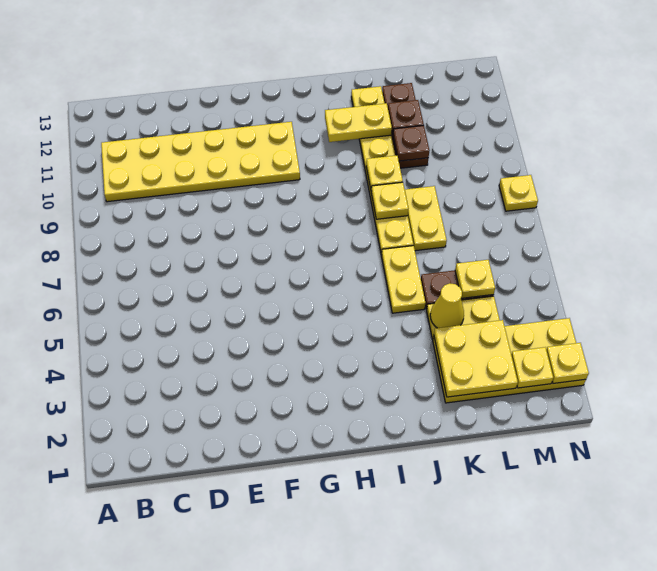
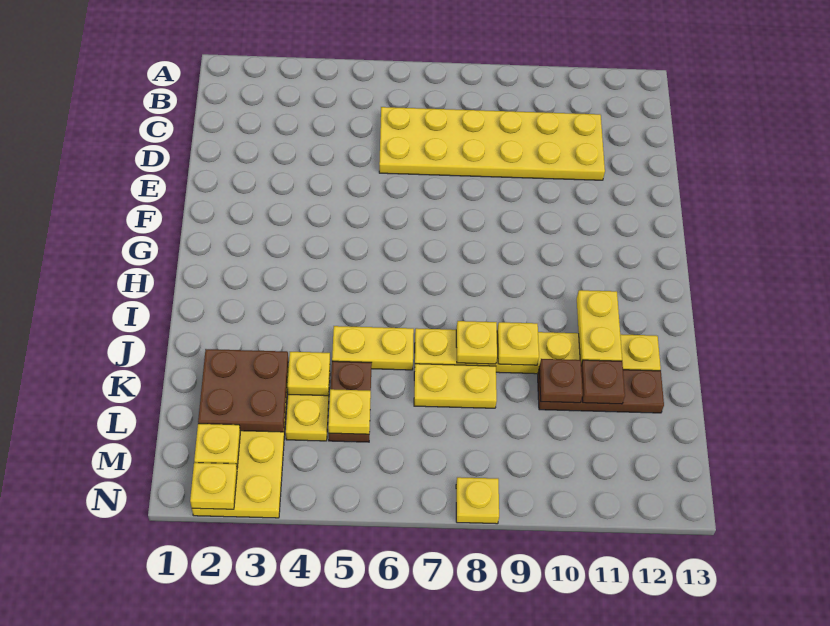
yellow 2x6 plate [101,122,300,202] -> yellow 2x6 plate turned to [379,107,605,180]
yellow 2x2 plate [434,320,518,397] -> brown 2x2 plate [198,349,288,432]
yellow 1x1 cone [430,283,464,328] -> yellow 1x1 plate [288,352,330,396]

